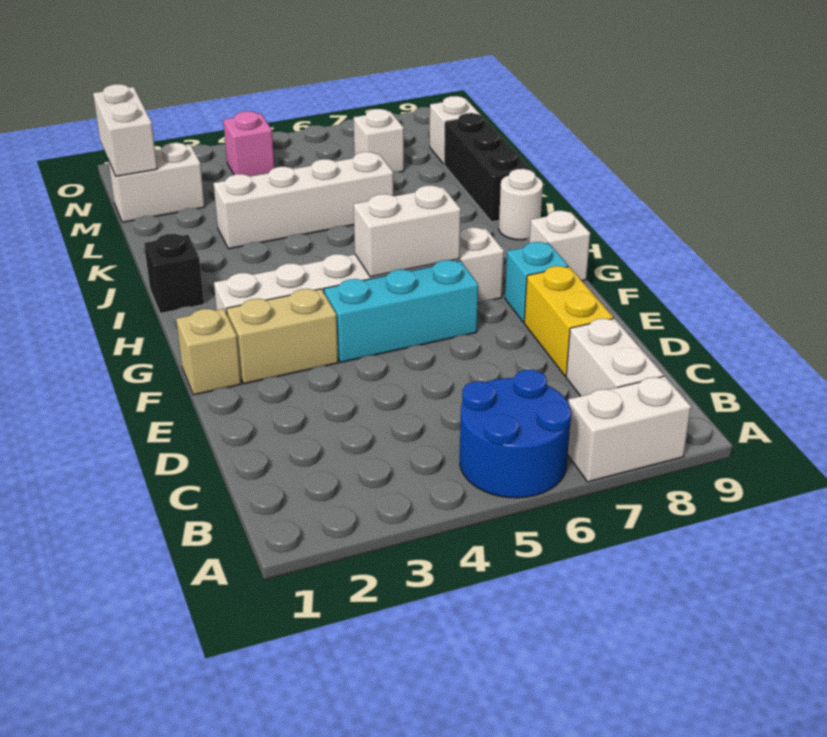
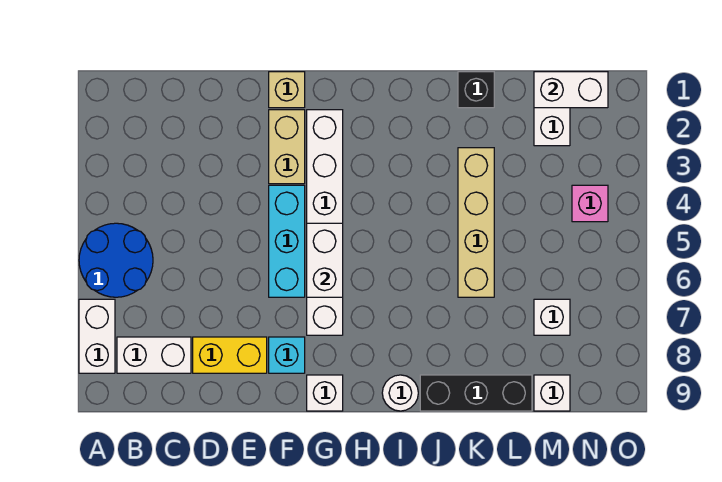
black 1x1 brick [144,234,204,313] -> black 1x1 brick moved to [458,72,494,108]
white 1x4 brick [214,152,393,249] -> tan 1x4 brick [458,148,494,297]

